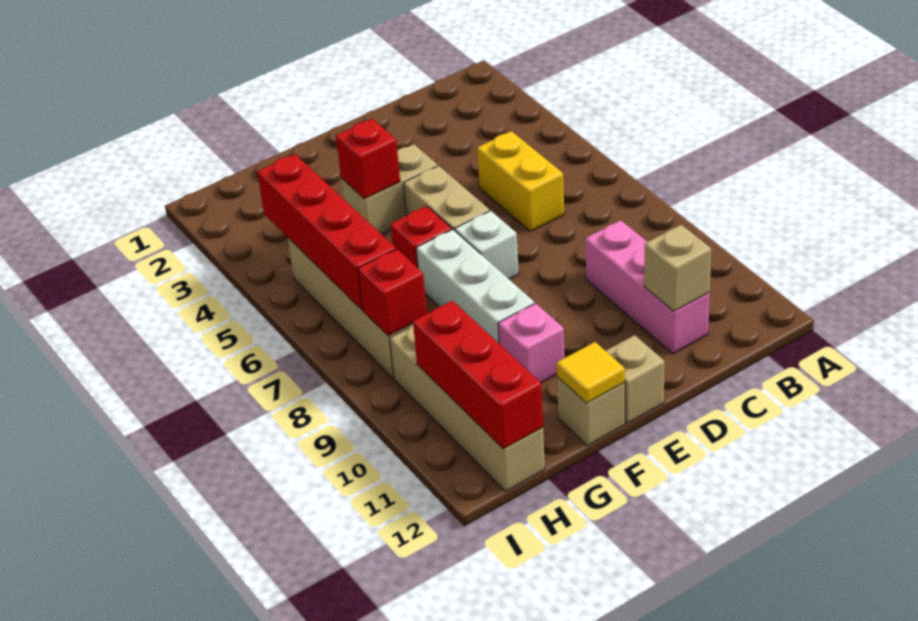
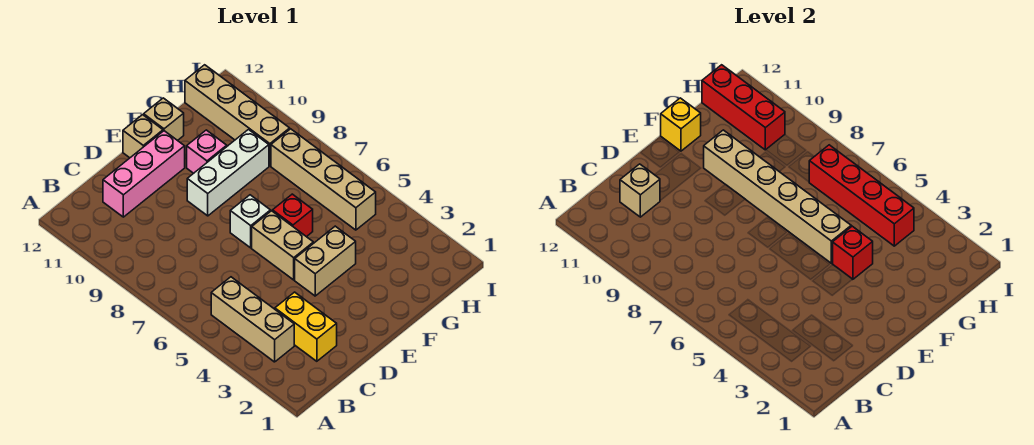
none -> tan 1x3 brick [211,277,294,362]
yellow 1x2 brick [477,131,564,231] -> yellow 1x2 brick moved to [275,292,337,361]
pink 1x3 brick [585,220,710,354] -> pink 1x3 brick turned to [103,131,185,217]
none -> tan 1x6 brick [704,130,851,263]
white 1x3 brick [416,229,535,343] -> white 1x3 brick turned to [187,130,269,216]
yellow 1x1 tile [557,342,625,403] -> yellow 1x1 brick [661,98,701,151]
red 1x1 brick [358,249,427,336] -> none

